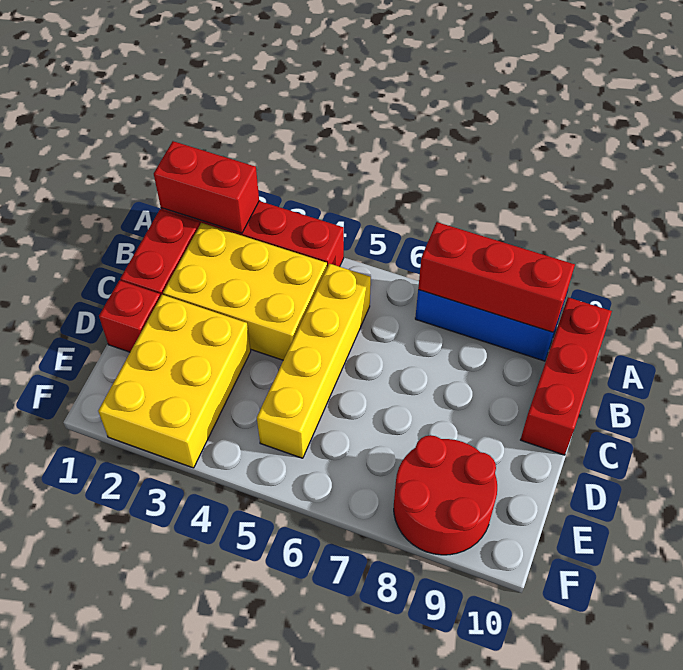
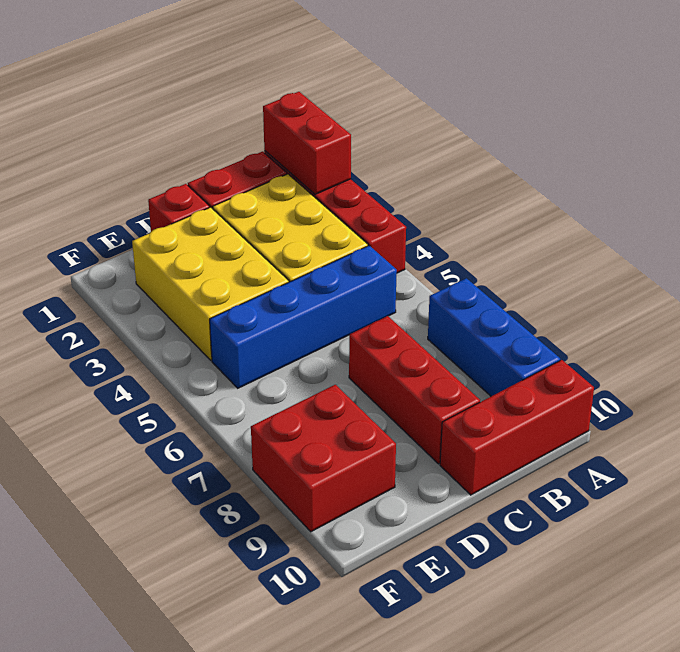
red 1x3 brick [418,222,575,332] -> red 1x3 brick moved to [349,316,480,464]
yellow 1x4 brick [257,264,371,458] -> blue 1x4 brick [210,246,397,388]
yellow 2x3 brick [98,295,251,468] -> yellow 2x3 brick turned to [132,207,289,361]
red 2x2 round brick [394,435,497,555] -> red 2x2 brick [251,385,396,532]

